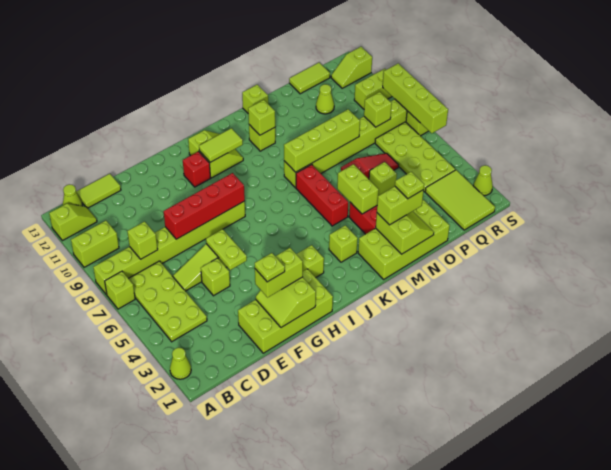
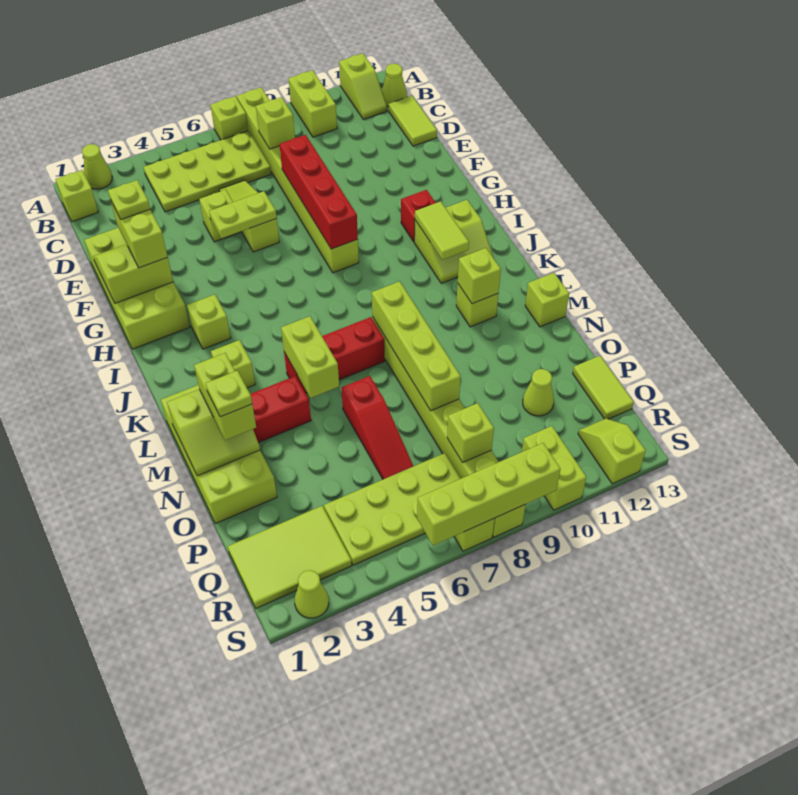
lime 1x2 brick [337,164,379,214] -> lime 1x2 brick turned to [281,316,339,398]
lime 1x1 brick [369,162,397,196] -> lime 1x1 brick moved to [55,170,98,222]

